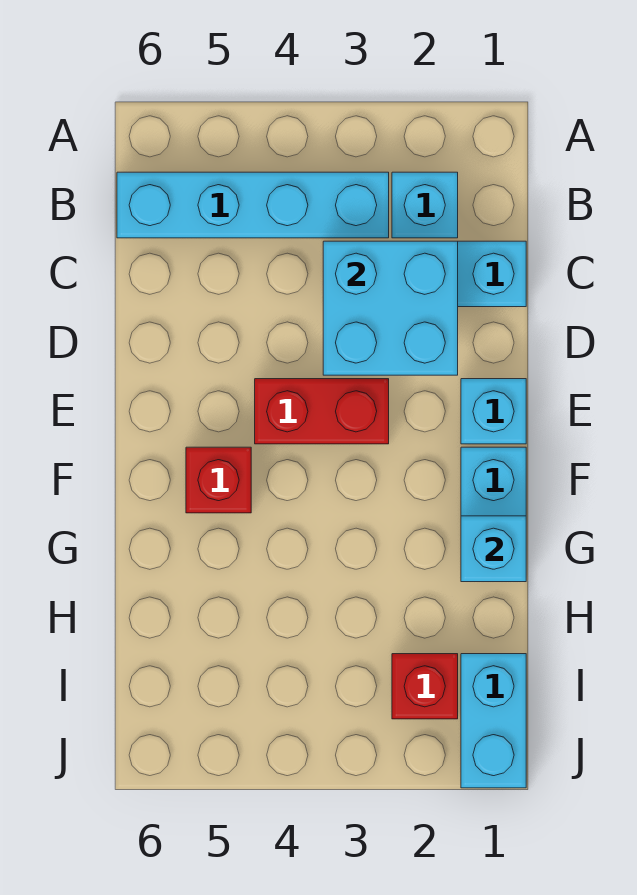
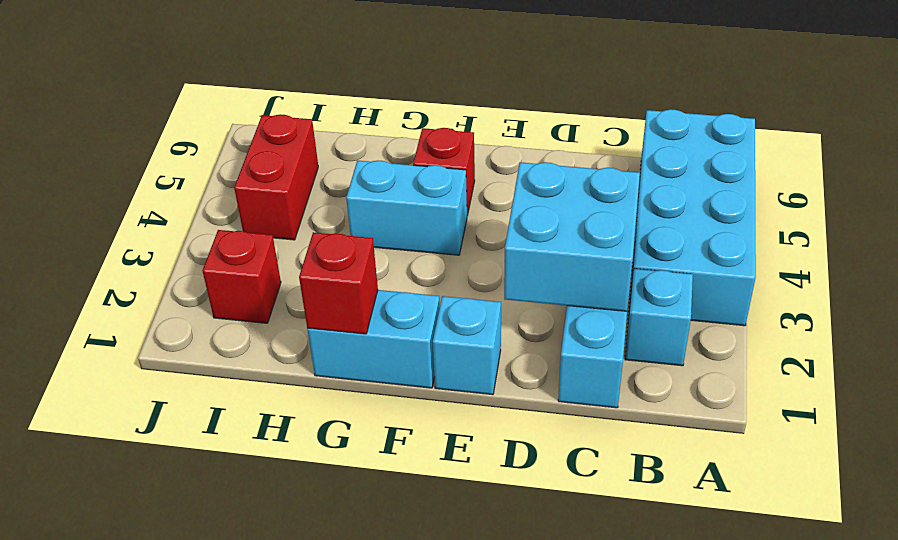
cyan 1x4 brick [117,172,389,238] -> cyan 2x4 brick [629,109,756,326]
red 1x2 brick [255,379,389,444] -> red 1x2 brick moved to [234,114,318,240]
cyan 1x1 brick [461,516,526,582] -> red 1x1 brick [299,232,378,334]
cyan 1x2 brick [461,654,526,788] -> cyan 1x2 brick moved to [346,161,467,255]

